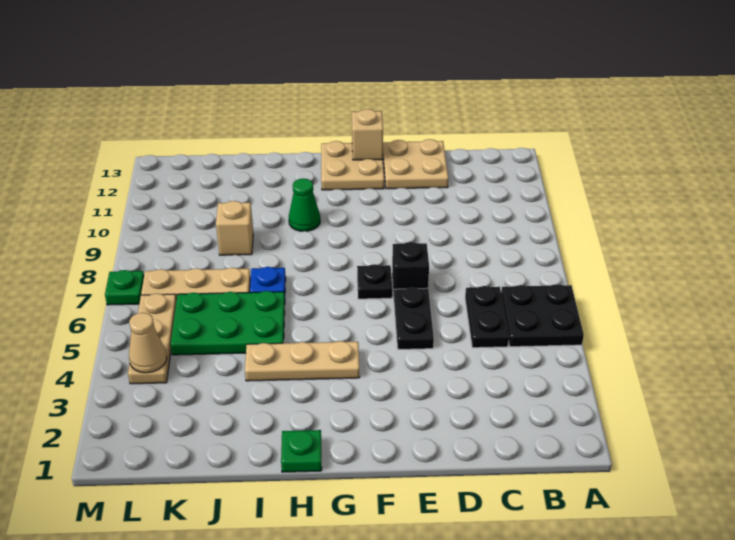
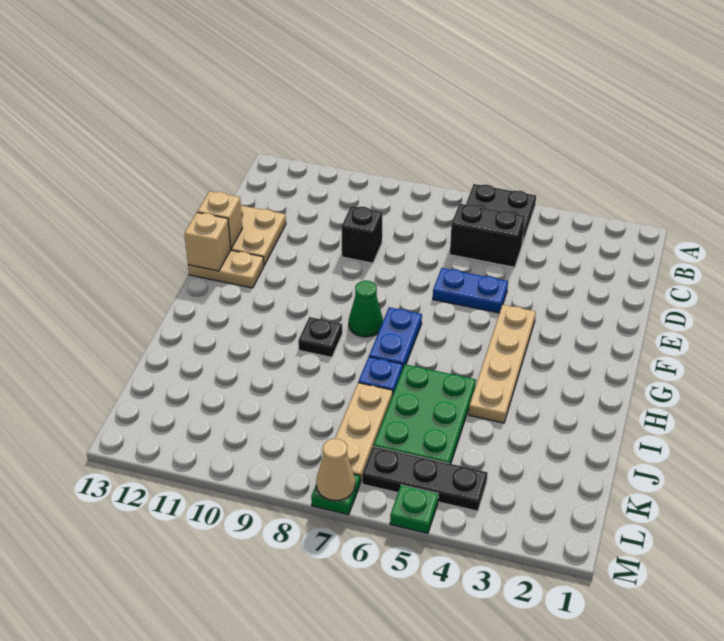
black 1x2 plate [465,286,509,348] -> black 1x2 brick [450,204,525,267]
black 1x2 plate [394,288,434,349] -> blue 1x2 plate [433,268,508,313]
black 1x1 brick [392,242,429,294] -> black 1x1 brick moved to [341,206,382,263]
black 1x1 plate [357,264,392,299] -> black 1x1 plate moved to [298,317,342,357]
tan 2x2 plate [321,141,384,190] -> tan 1x2 plate [188,250,264,288]
tan 1x3 plate [245,341,360,381] -> tan 1x4 plate [469,305,536,423]
none -> blue 1x2 plate [369,307,422,367]
green 1x1 plate [281,430,322,472] -> green 1x1 plate moved to [390,485,438,533]
green 1x1 cone [289,179,320,231] -> green 1x1 cone moved to [349,281,383,337]
tan 1x1 brick [216,201,253,255] -> tan 1x1 brick moved to [197,191,242,248]
tan 1x3 plate [128,293,176,384] -> black 1x3 plate [362,446,488,511]
tan 1x1 cone [129,313,167,373] -> tan 1x1 cone moved to [316,439,355,501]

